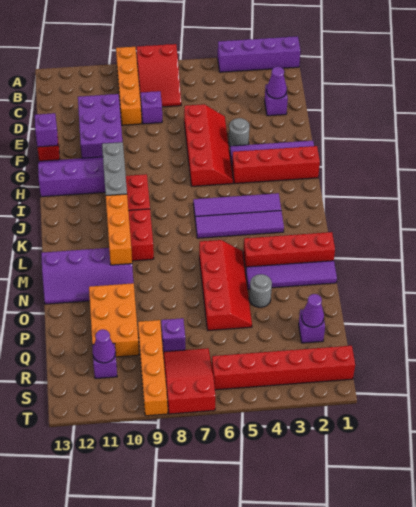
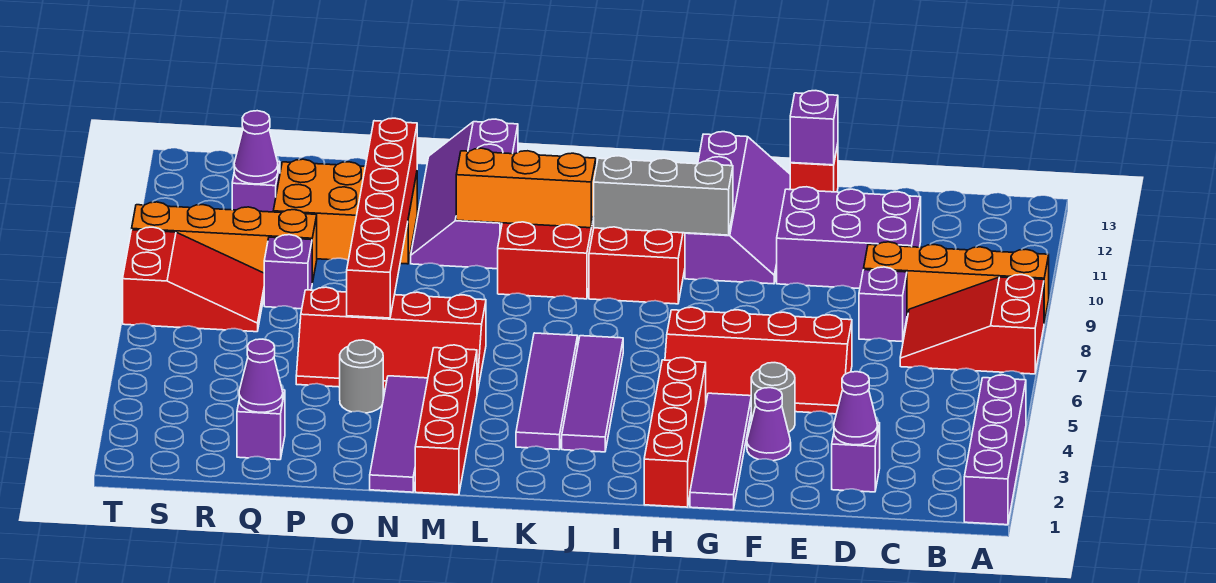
none -> purple 1x1 cone [747,388,791,461]
red 1x6 brick [212,346,355,390] -> red 1x6 brick moved to [347,118,417,318]

